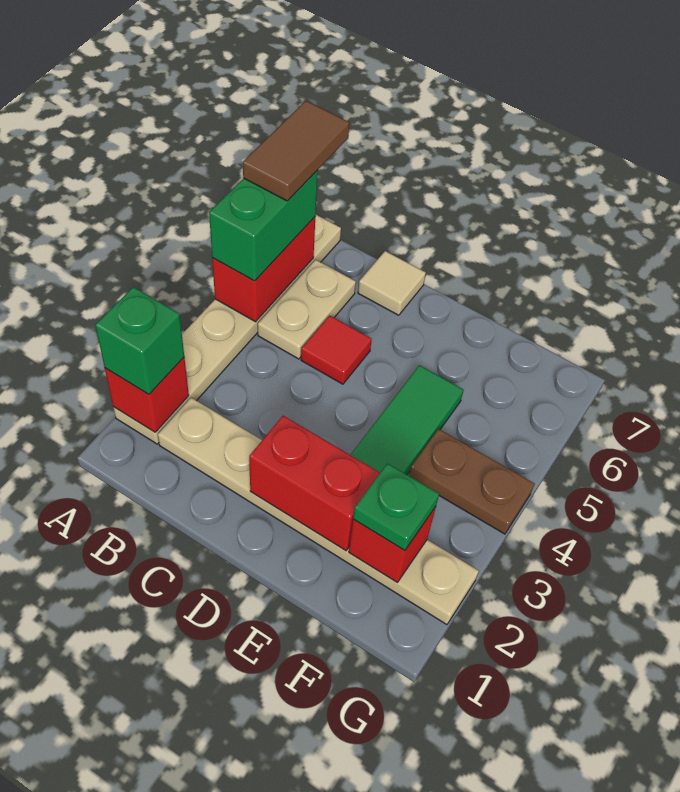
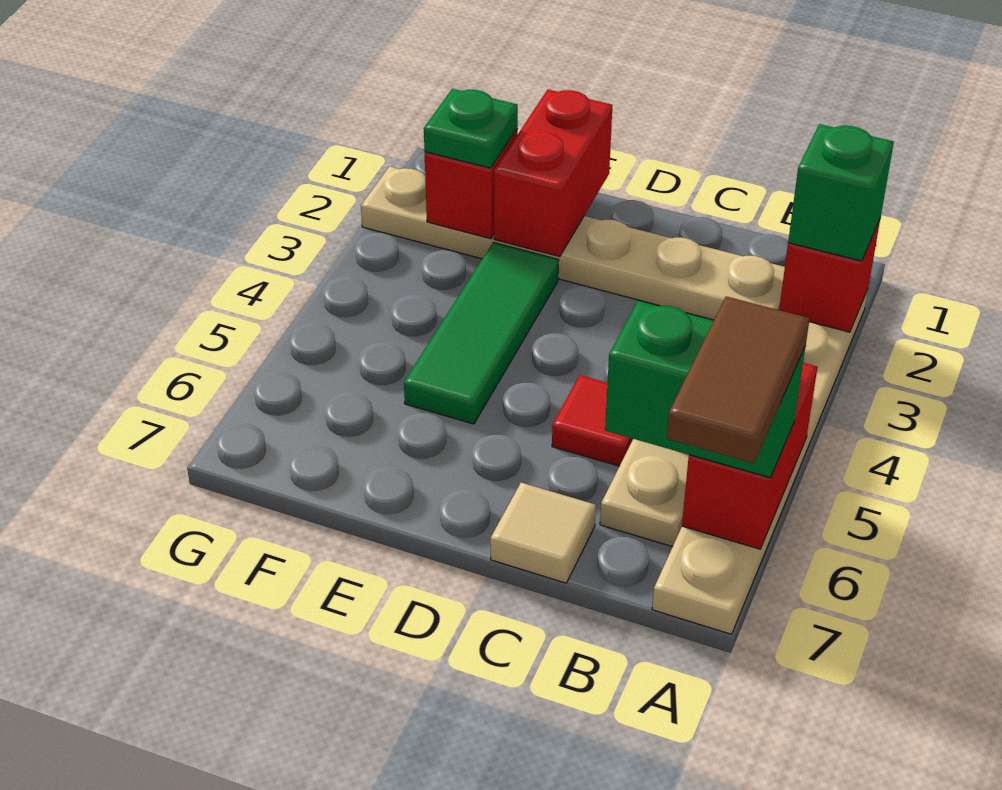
green 1x2 brick [209,170,318,281] -> green 1x2 brick turned to [605,301,806,478]
red 1x2 brick [249,416,380,551] -> red 1x2 brick turned to [494,90,613,257]
brown 1x2 plate [409,429,534,534] -> none

